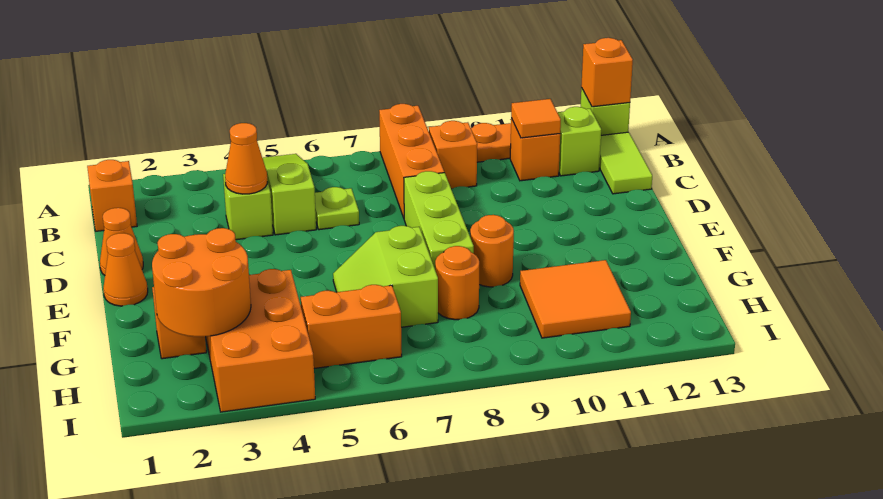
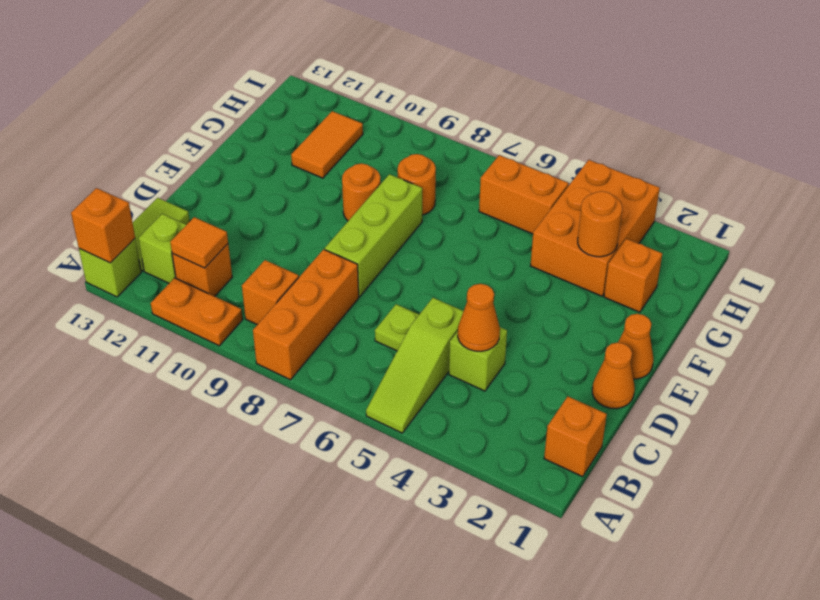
lime 2x2 slope [333,226,438,327] -> none
orange 2x2 round brick [152,228,251,337] -> orange 1x1 round brick [578,191,622,257]
orange 2x2 tile [520,260,631,338] -> orange 1x2 tile [291,111,363,178]

